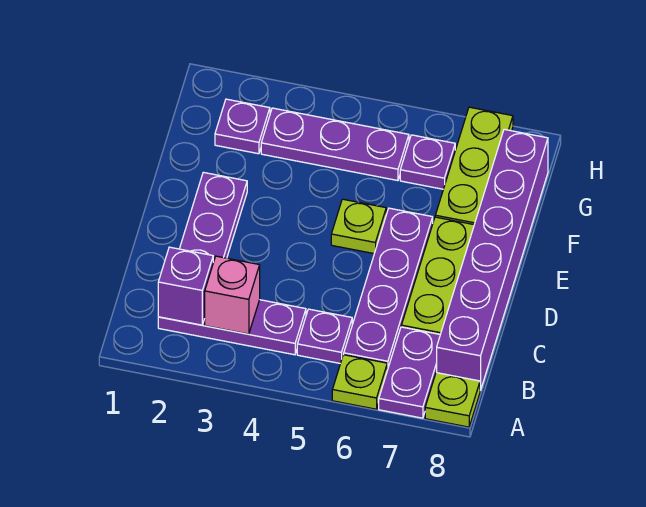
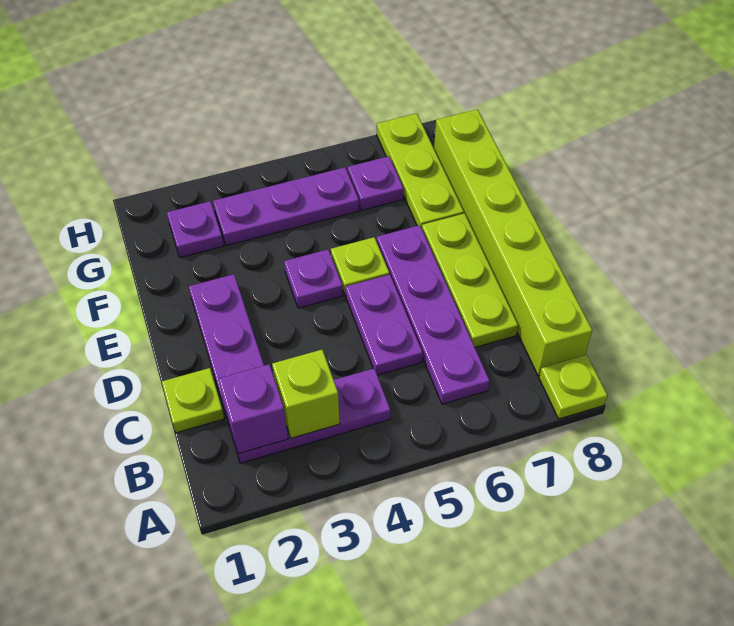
lime 1x1 plate [332,355,387,409] -> lime 1x1 plate moved to [162,368,224,433]
purple 1x2 plate [379,327,440,418] -> purple 1x2 plate moved to [345,275,423,375]
pink 1x1 brick [205,256,260,334] -> lime 1x1 brick [272,350,340,438]
purple 1x1 plate [297,309,352,364] -> purple 1x1 plate moved to [284,250,343,308]
purple 1x6 brick [437,129,548,390] -> lime 1x6 brick [434,109,592,376]

